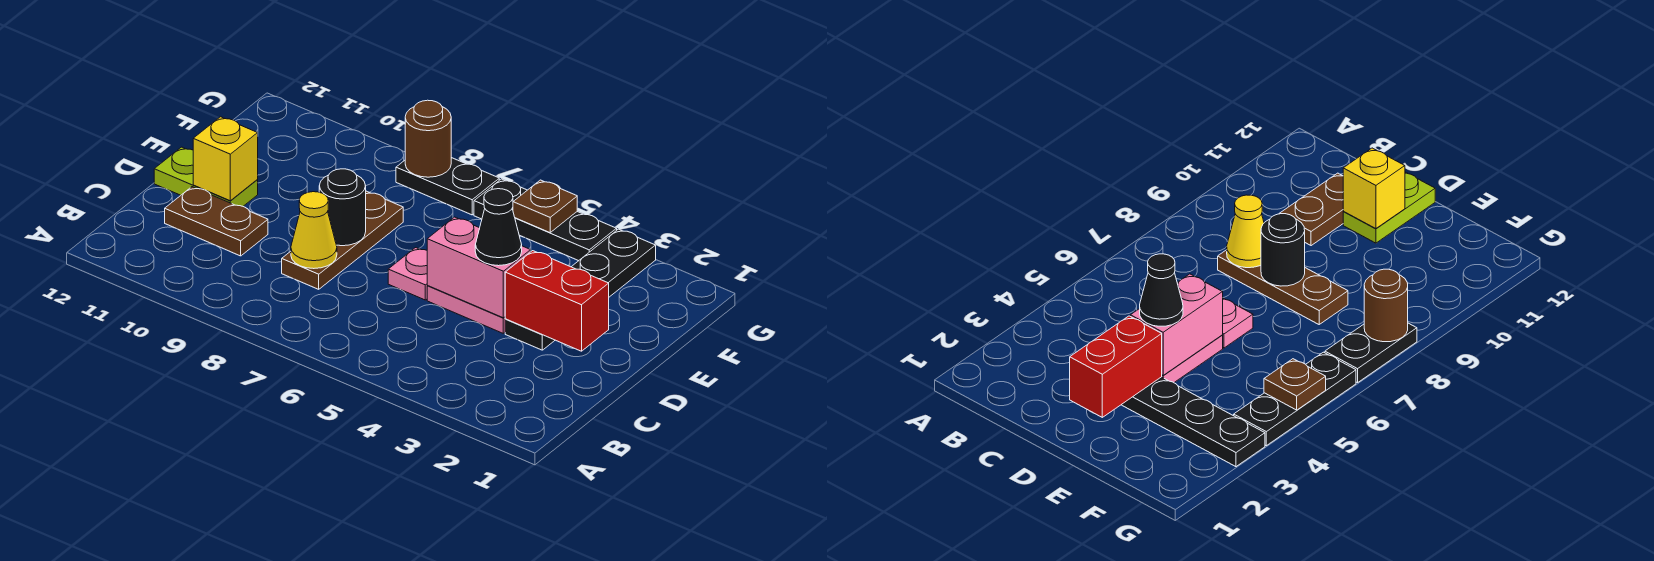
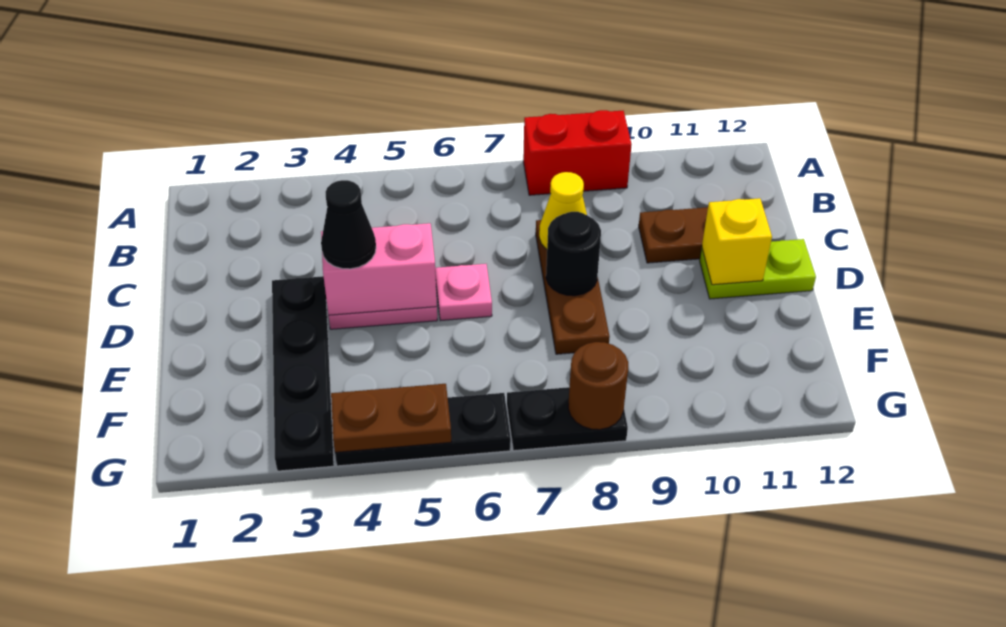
red 1x2 brick [505,251,609,351] -> red 1x2 brick moved to [523,110,632,195]
brown 1x1 plate [513,180,577,233] -> brown 1x2 plate [331,384,451,452]

